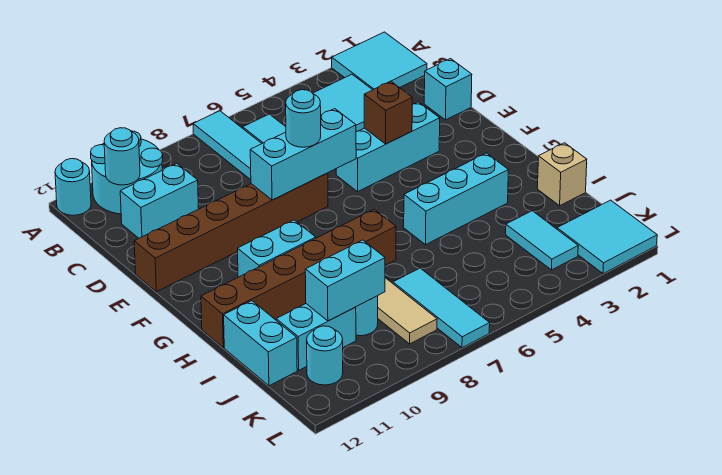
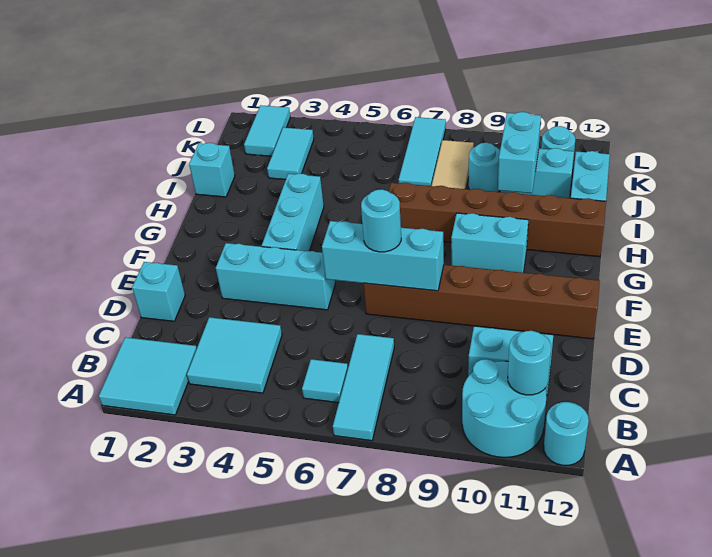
brown 1x1 brick [364,81,412,144] -> none
cyan 1x3 brick [404,153,508,245] -> cyan 1x3 brick turned to [262,174,324,251]
tan 1x1 brick [538,143,587,206] -> cyan 1x1 brick [189,143,235,197]
cyan 1x2 brick [305,240,385,321] -> cyan 1x2 brick turned to [498,112,541,193]
cyan 2x2 tile [557,200,657,274] -> cyan 1x2 tile [244,105,290,156]

